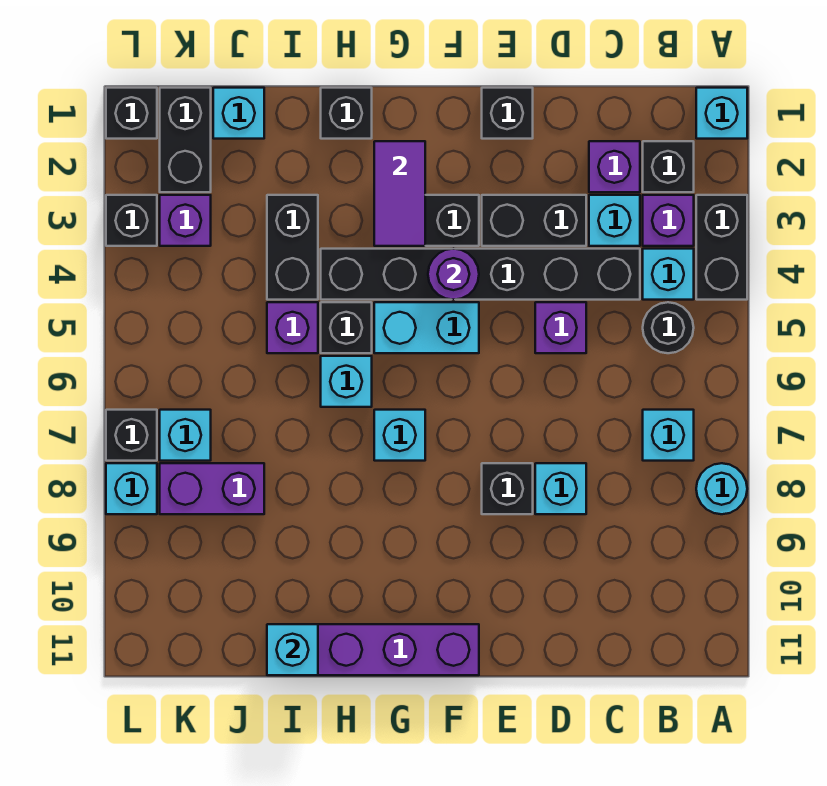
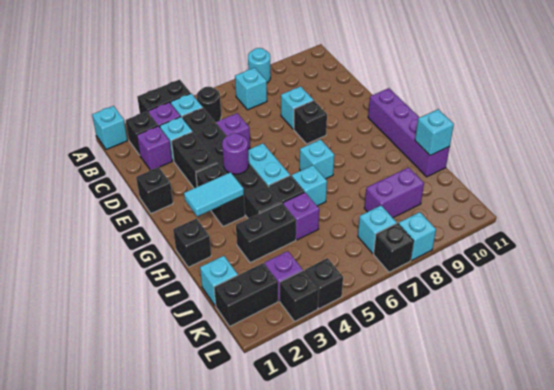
purple 1x2 tile [374,141,425,246] -> cyan 1x2 tile [184,172,244,217]
purple 1x2 brick [160,463,264,514] -> purple 1x2 brick turned to [364,167,424,218]
black 1x1 brick [106,88,157,139] -> black 1x1 brick moved to [305,258,343,309]

